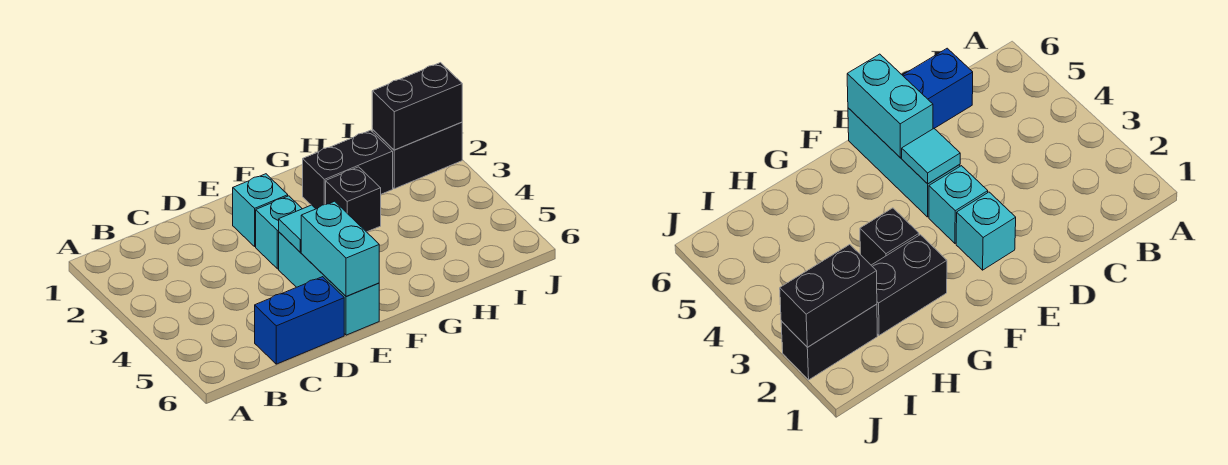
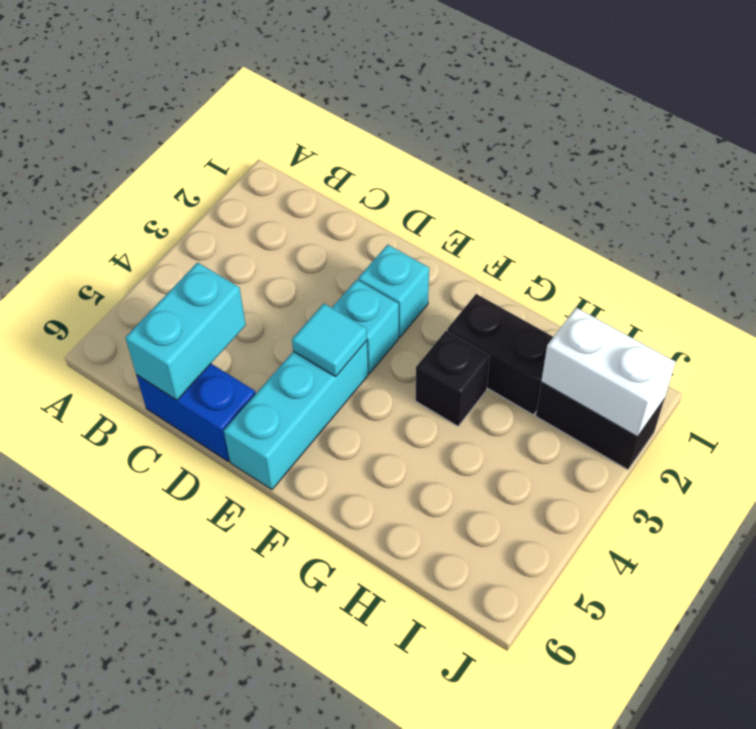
cyan 1x2 brick [301,201,379,297] -> cyan 1x2 brick moved to [125,262,246,400]
black 1x2 brick [372,63,462,150] -> white 1x2 brick [541,307,676,437]

